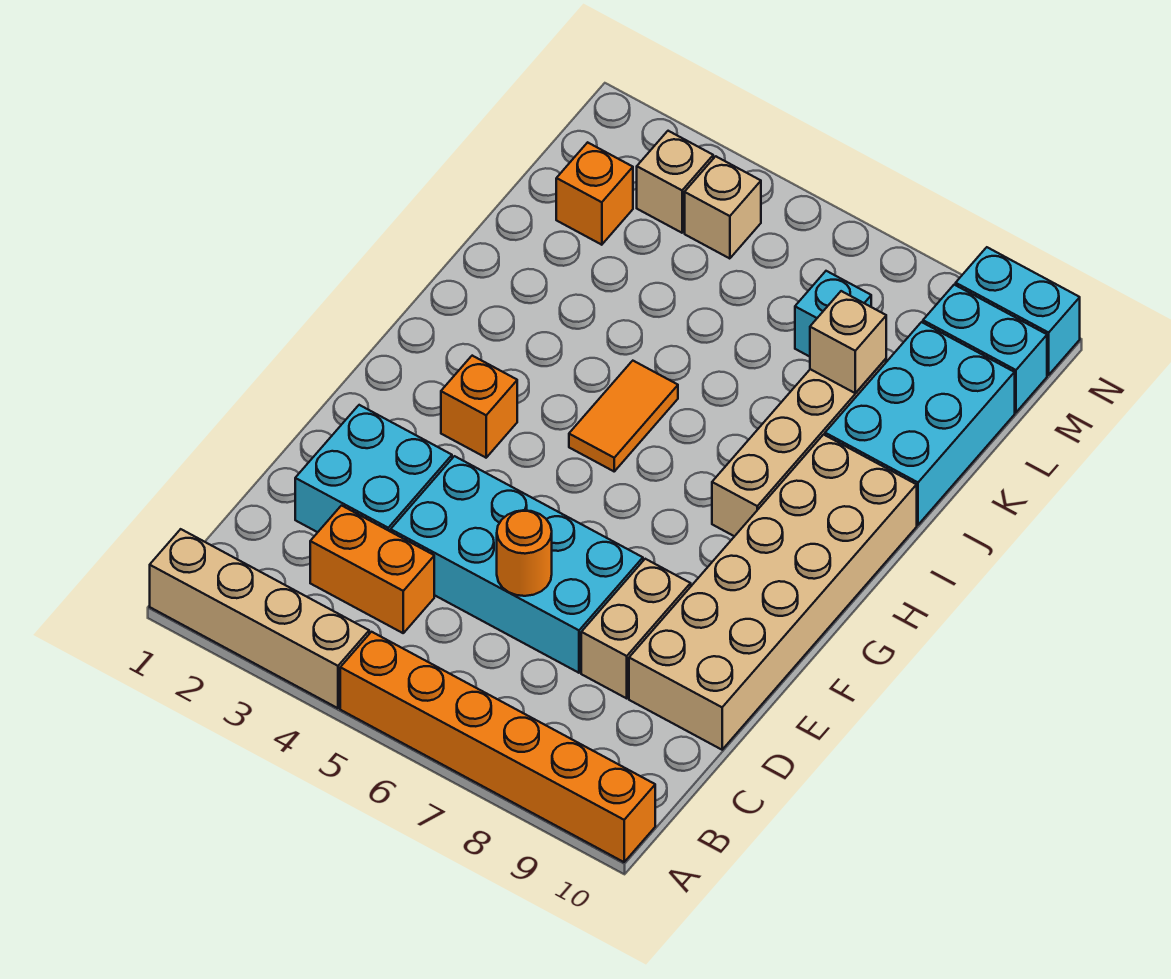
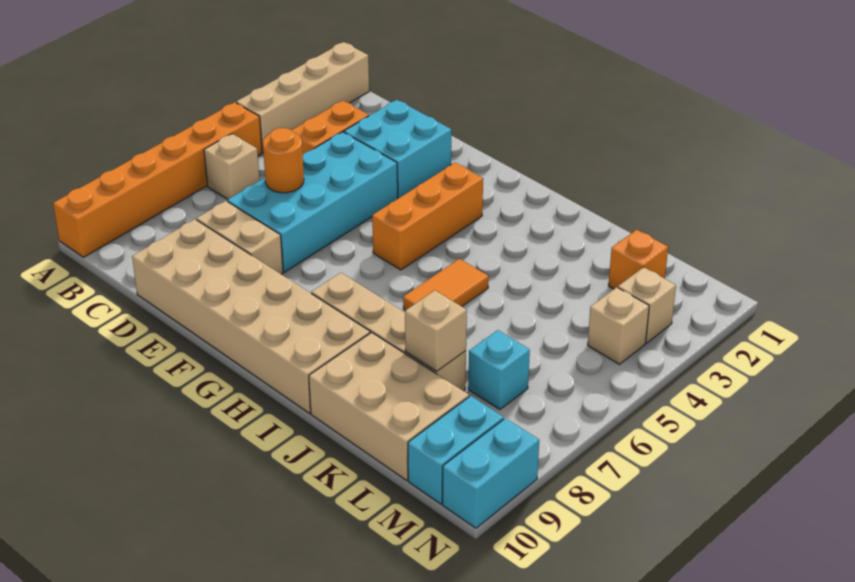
none -> tan 1x1 brick [204,134,260,199]
orange 1x1 brick [441,356,517,458] -> orange 1x3 brick [372,163,483,270]
orange 1x2 tile [569,361,678,471] -> orange 1x2 tile turned to [403,259,489,310]
cyan 2x3 brick [825,322,1015,525] -> tan 2x3 brick [309,332,469,480]

